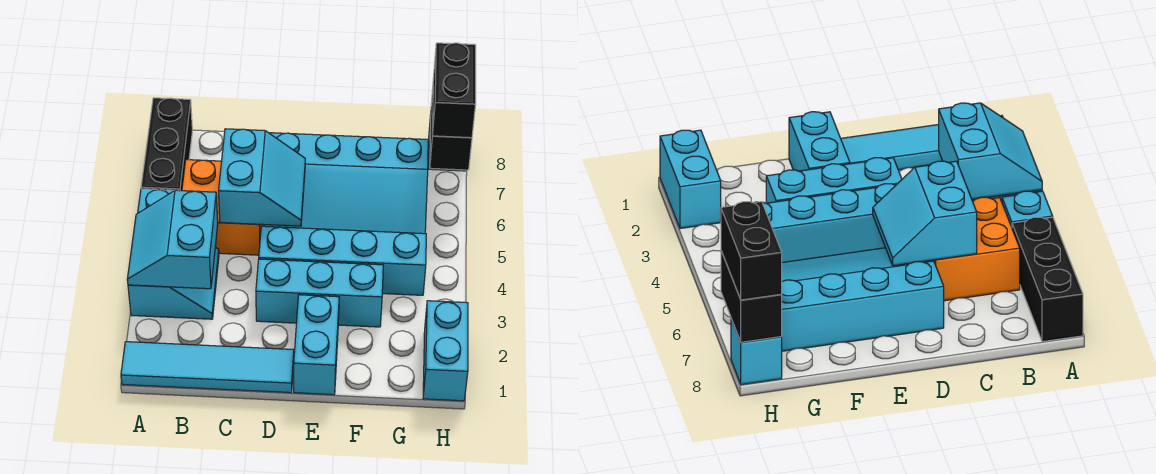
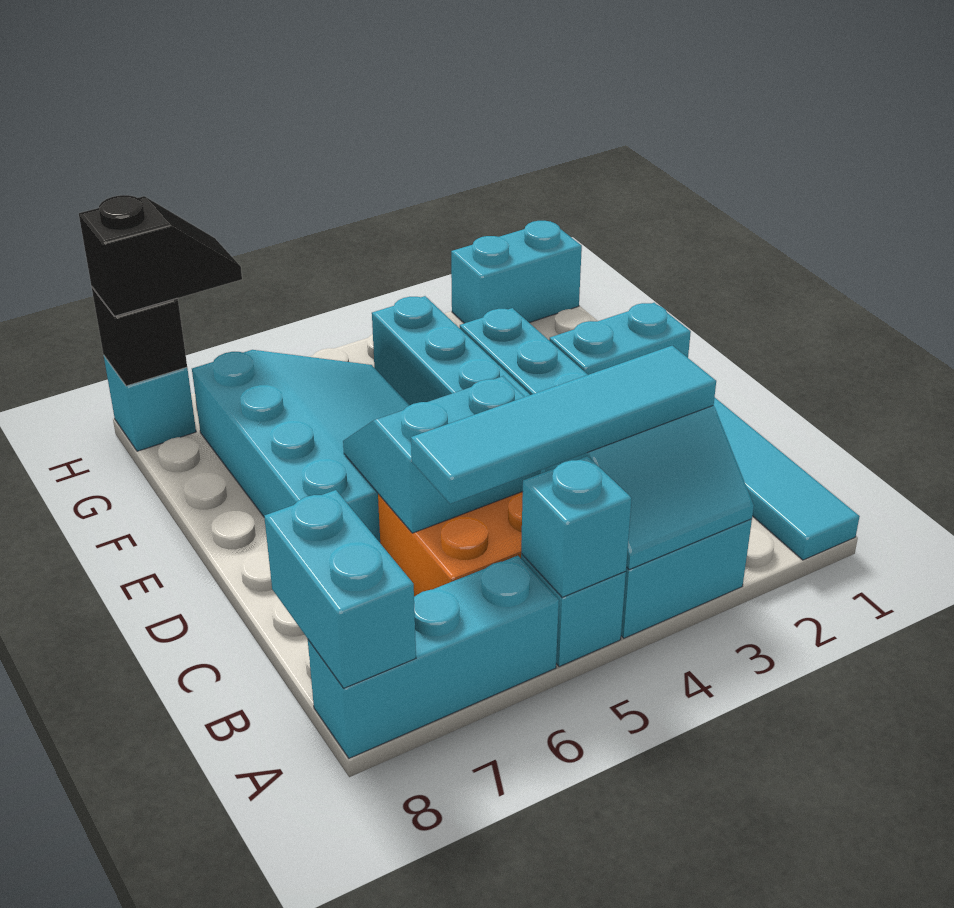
none -> cyan 1x1 brick [521,456,632,597]
black 1x3 brick [141,98,192,191] -> cyan 1x3 brick [308,556,559,758]
none -> cyan 1x2 brick [264,490,416,688]
none -> cyan 1x4 tile [411,345,716,504]
black 1x2 brick [430,90,472,170] -> black 1x1 brick [92,287,187,386]
black 1x2 brick [432,43,476,138] -> black 1x2 slope [79,195,242,316]

